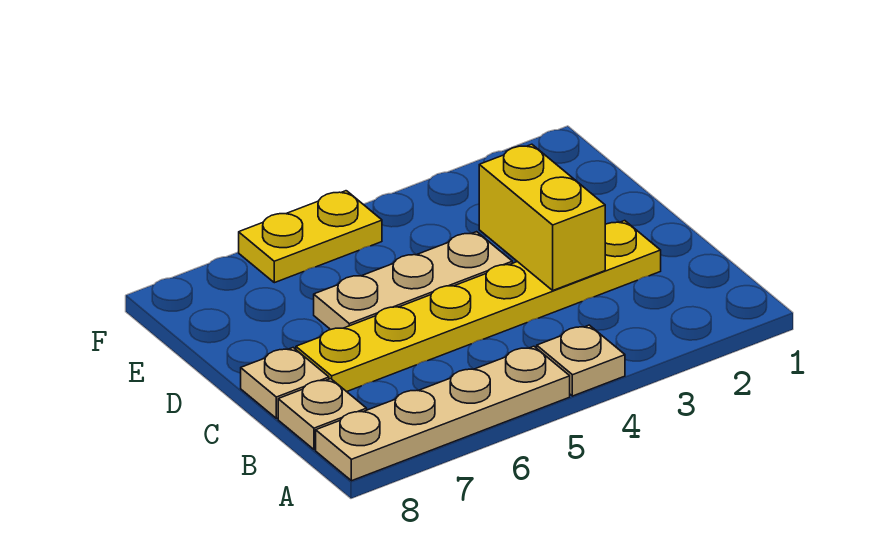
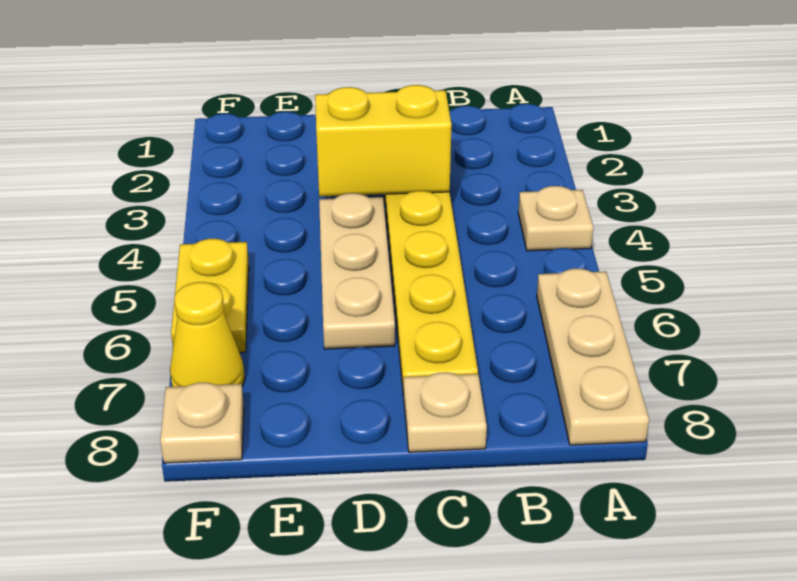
tan 1x4 plate [316,346,570,481] -> tan 1x3 plate [537,268,649,445]
tan 1x1 plate [278,379,367,450] -> tan 1x1 plate moved to [160,382,244,463]
none -> yellow 1x1 cone [170,282,245,387]

